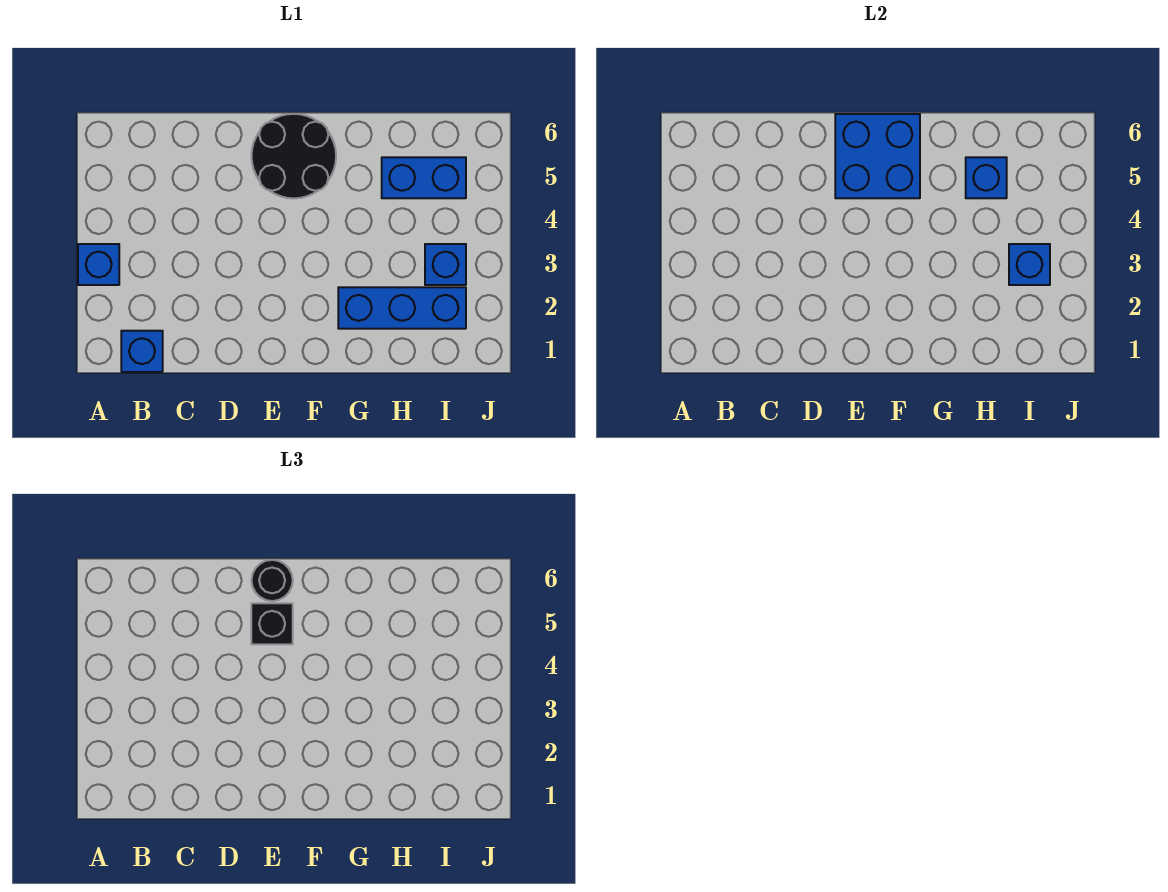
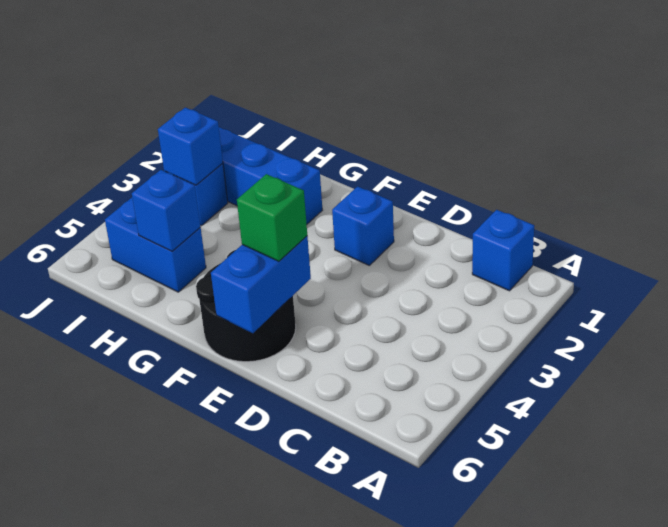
blue 1x1 brick [78,244,119,285] -> blue 1x1 brick moved to [332,186,394,265]
blue 2x2 brick [835,114,920,198] -> blue 1x2 brick [211,236,311,333]
black 1x1 brick [251,603,293,644] -> green 1x1 brick [237,174,307,261]
black 1x1 round brick [252,560,293,601] -> none

